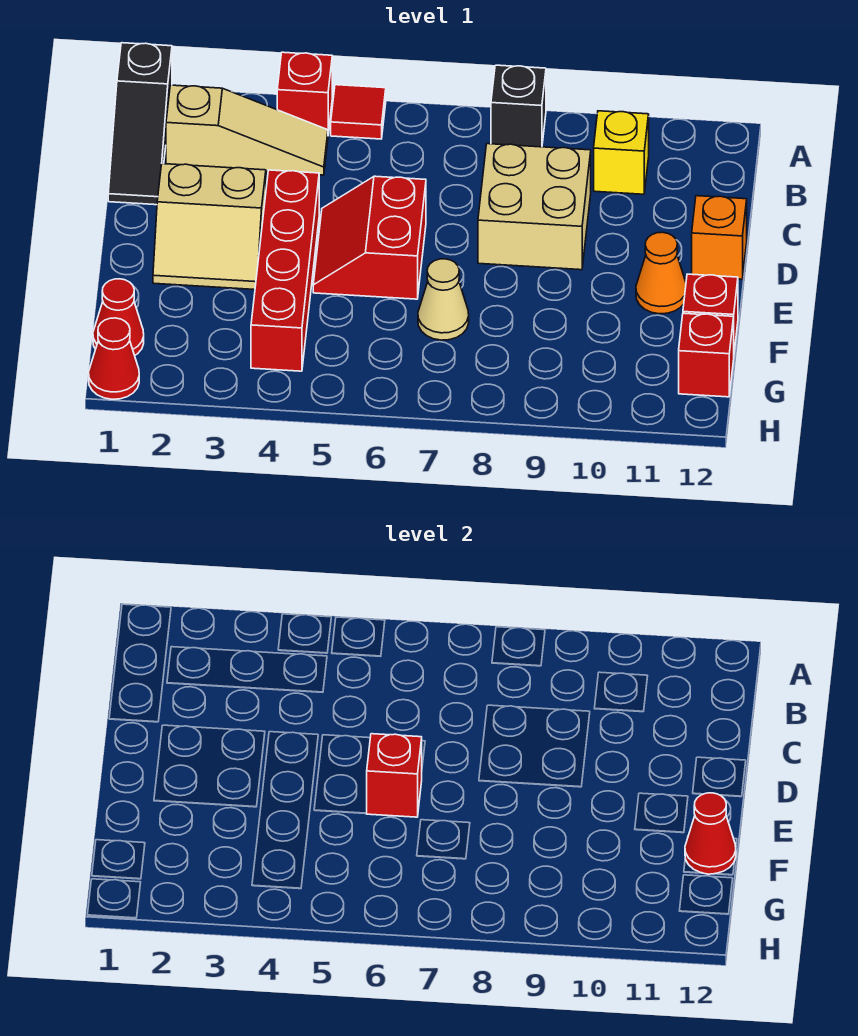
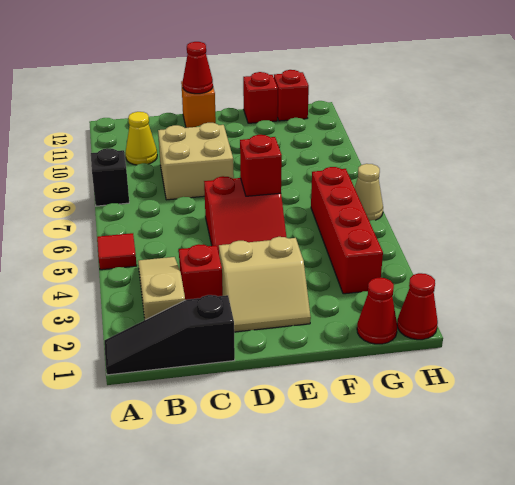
black 1x3 slope [108,43,172,205] -> black 1x3 slope turned to [104,295,235,375]
red 1x1 brick [277,52,332,133] -> red 1x1 brick moved to [179,244,223,300]
yellow 1x1 brick [594,111,649,194] -> yellow 1x1 cone [125,112,157,165]
tan 2x2 slope [153,164,266,290] -> tan 2x2 slope turned to [219,237,311,332]
red 1x4 brick [251,170,319,371] -> red 1x4 brick turned to [311,167,383,294]
orange 1x1 cone [636,232,686,314] -> none
tan 1x1 cone [418,259,469,340] -> tan 1x1 cone moved to [355,164,383,221]
red 1x1 cone [685,793,736,874] -> red 1x1 cone moved to [183,42,213,94]

